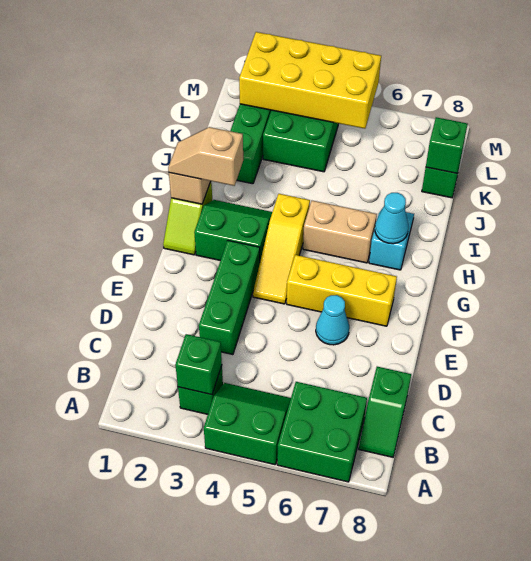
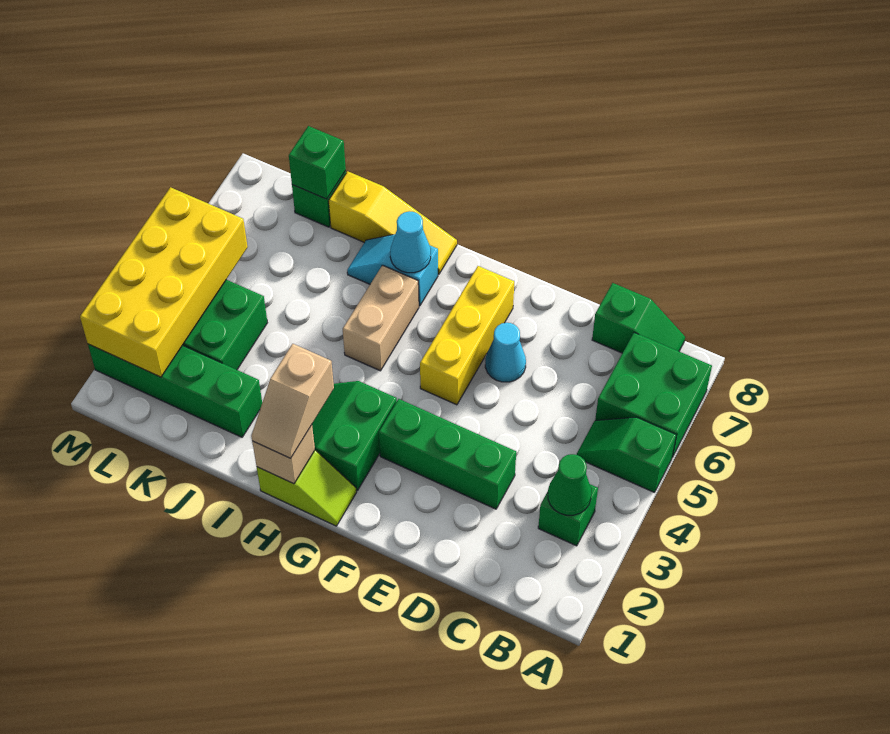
green 2x2 slope [204,383,291,465] -> green 1x2 slope [577,417,676,492]
green 1x1 brick [175,334,222,395] -> green 1x1 cone [548,454,591,515]
yellow 1x3 slope [253,194,310,304] -> yellow 1x3 slope moved to [329,171,457,274]

